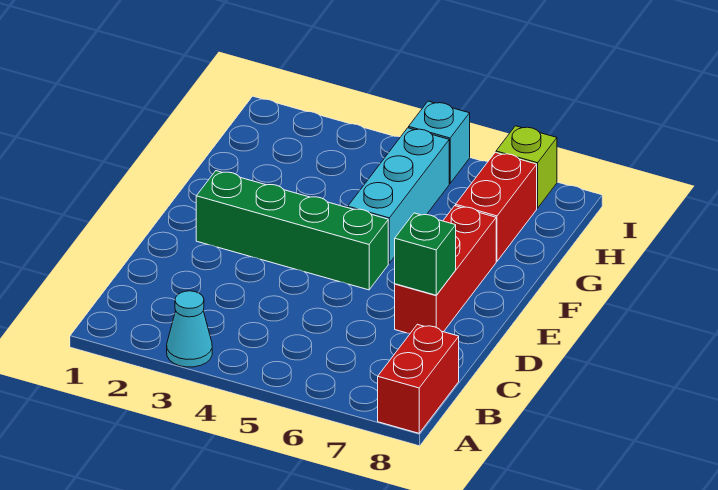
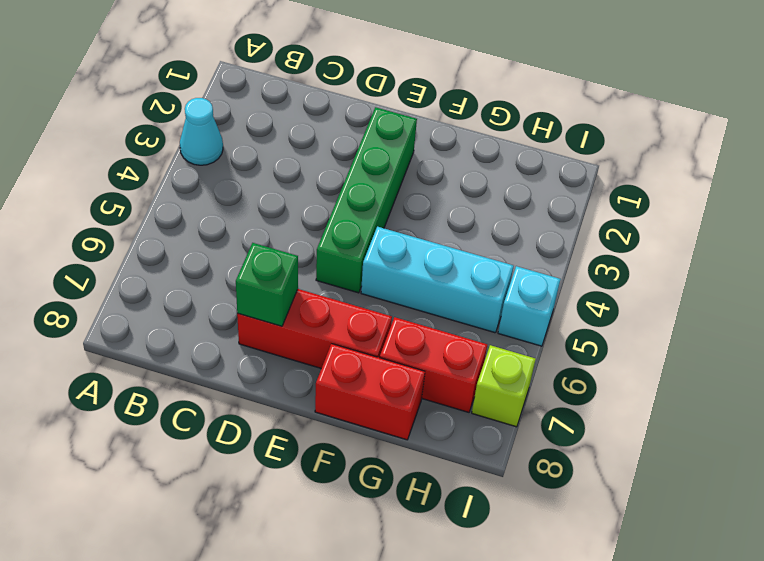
red 1x2 brick [378,324,459,433] -> red 1x2 brick moved to [315,344,425,440]

